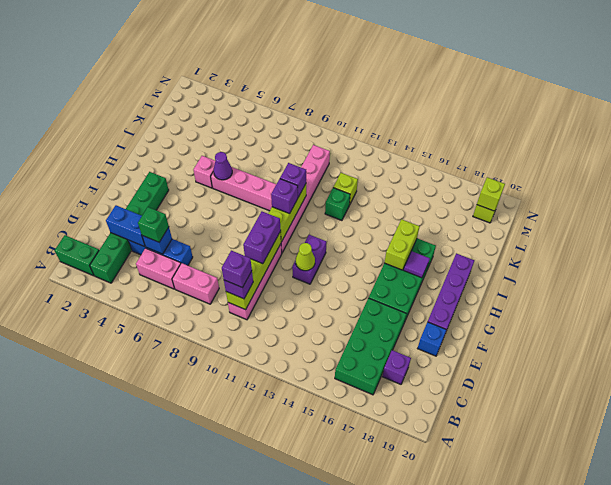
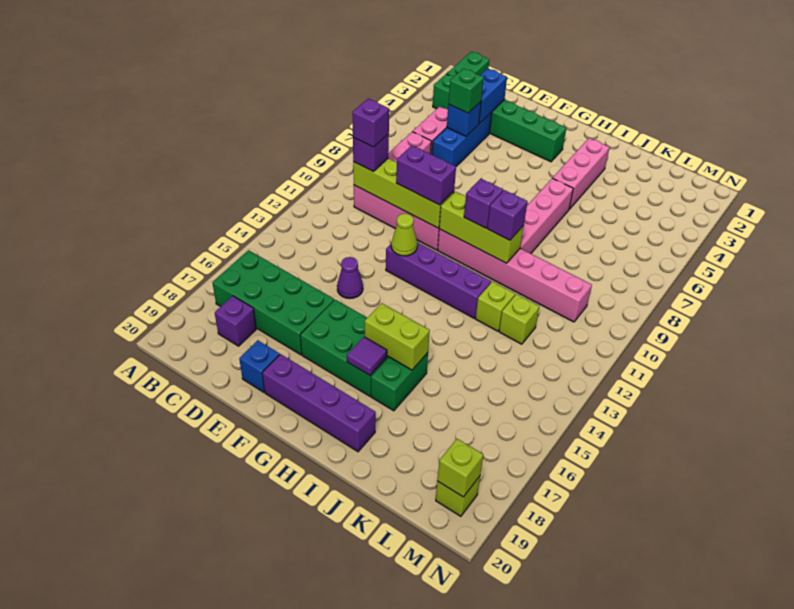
purple 1x2 brick [292,235,326,284] -> purple 1x4 brick [386,242,491,318]
pink 1x1 brick [194,156,215,188] -> pink 1x3 brick [553,138,610,209]
purple 1x1 cone [214,152,232,180] -> purple 1x1 cone moved to [337,257,363,299]
green 1x1 brick [325,188,350,220] -> lime 1x1 brick [476,282,515,331]

